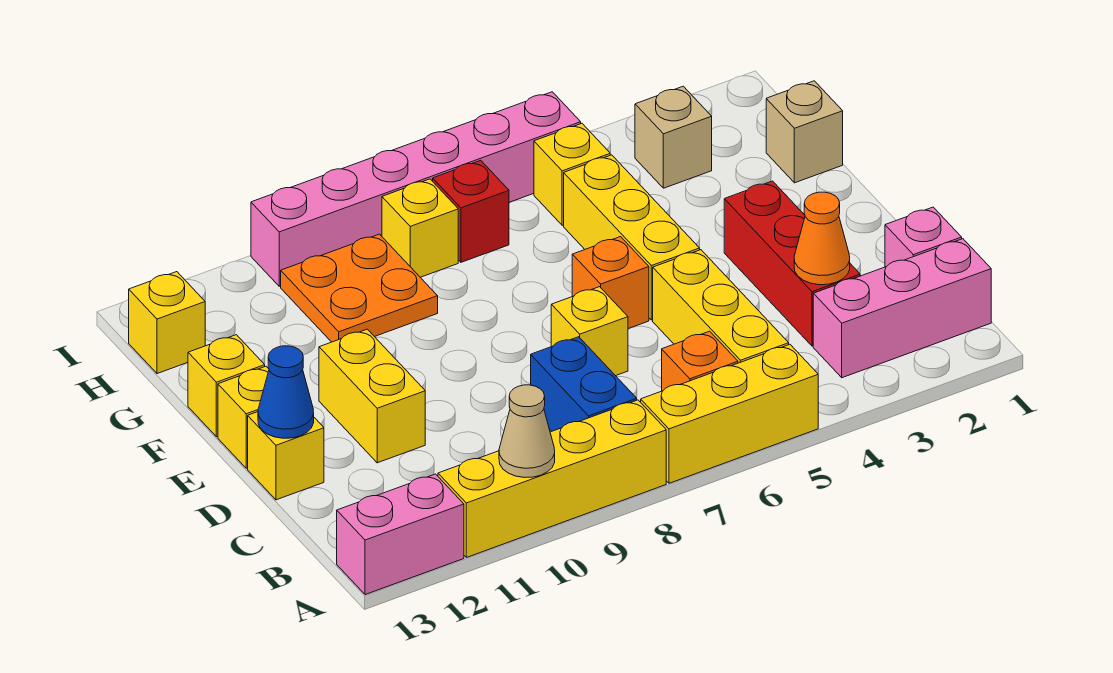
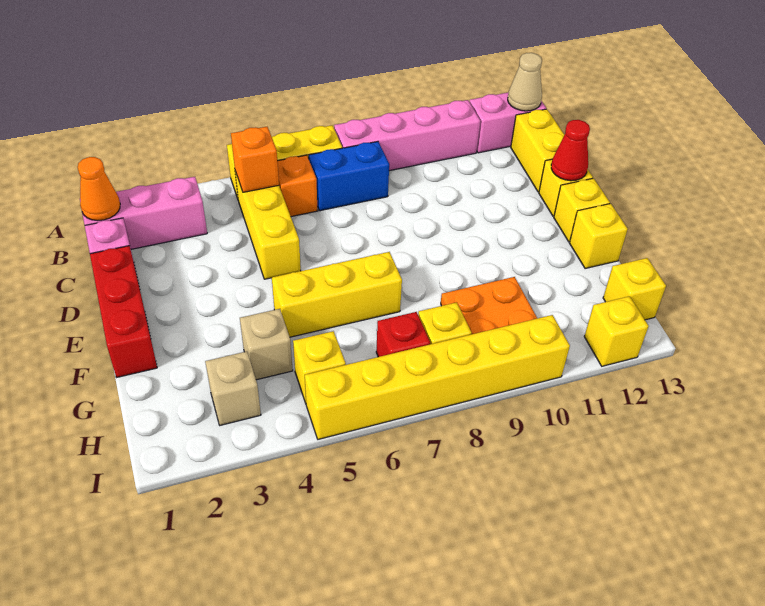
yellow 1x4 brick [438,400,666,557] -> pink 1x4 brick [334,100,480,171]
tan 1x1 cone [499,385,555,478] -> tan 1x1 cone moved to [508,53,542,111]
blue 1x2 brick [531,337,637,431] -> blue 1x2 brick turned to [309,142,389,211]
red 1x3 brick [724,181,860,346] -> red 1x3 brick moved to [90,246,157,377]
orange 1x1 cone [794,192,850,285] -> orange 1x1 cone moved to [78,157,120,221]
yellow 1x1 brick [551,287,628,376] -> yellow 1x1 brick moved to [584,296,649,366]
yellow 1x2 brick [319,329,425,463] -> yellow 1x2 brick moved to [511,109,564,192]
blue 1x1 cone [258,346,314,438] -> red 1x1 cone [551,120,590,181]
yellow 1x3 brick [564,155,700,320] -> yellow 1x3 brick turned to [272,252,402,337]
orange 1x1 brick [572,237,649,329] -> orange 1x1 brick moved to [231,127,279,192]
tan 1x1 brick [766,81,843,183] -> tan 1x1 brick moved to [240,309,293,380]
pink 1x6 brick [251,92,581,286] -> yellow 1x6 brick [305,315,570,439]

